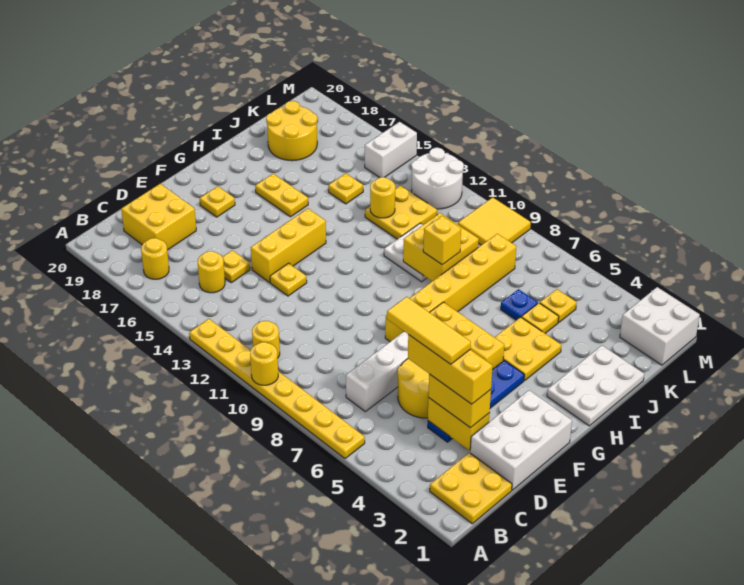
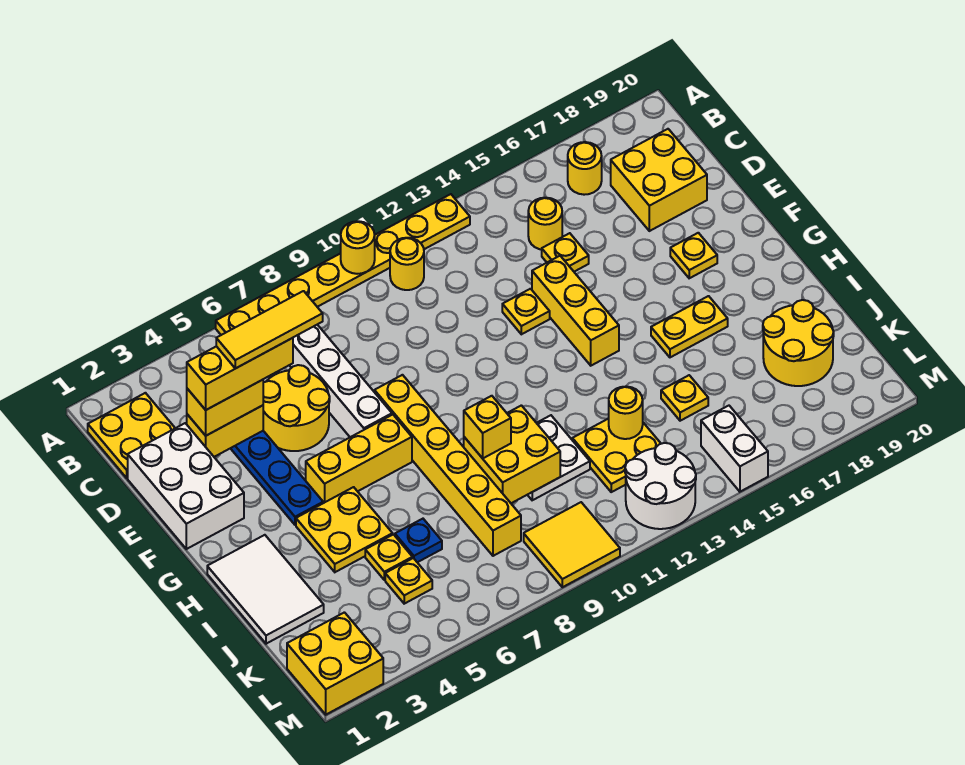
white 2x3 plate [547,346,644,426] -> white 2x3 tile [207,535,324,644]
white 2x2 brick [620,287,700,365] -> yellow 2x2 brick [287,612,383,715]

